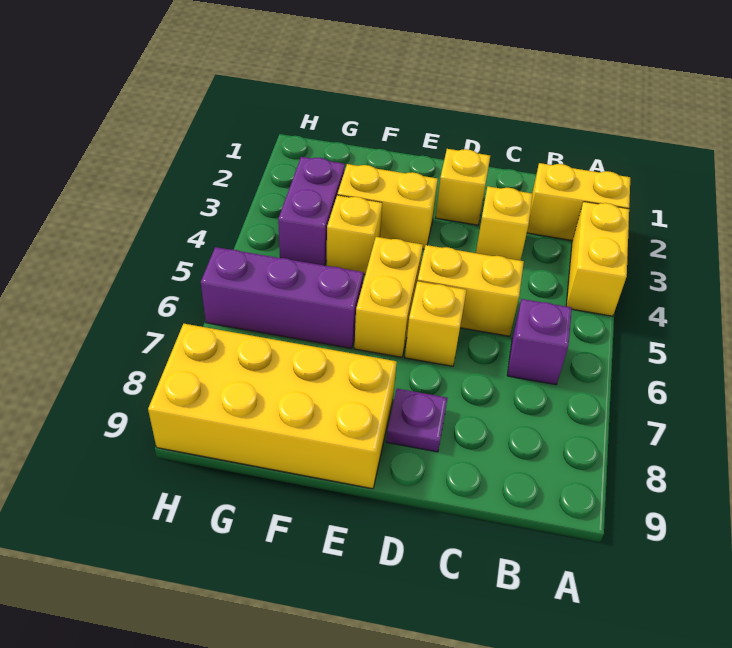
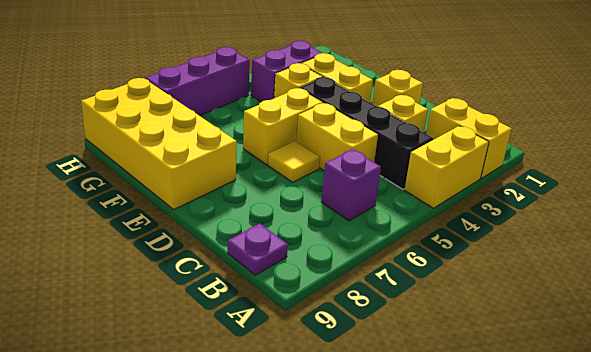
none -> black 1x4 brick [300,77,434,189]
yellow 1x1 brick [405,281,466,366] -> yellow 1x1 tile [268,141,320,182]
purple 1x1 plate [386,389,448,452] -> purple 1x1 plate moved to [228,223,288,275]
purple 1x3 brick [201,247,363,349] -> purple 1x3 brick turned to [145,47,250,116]

